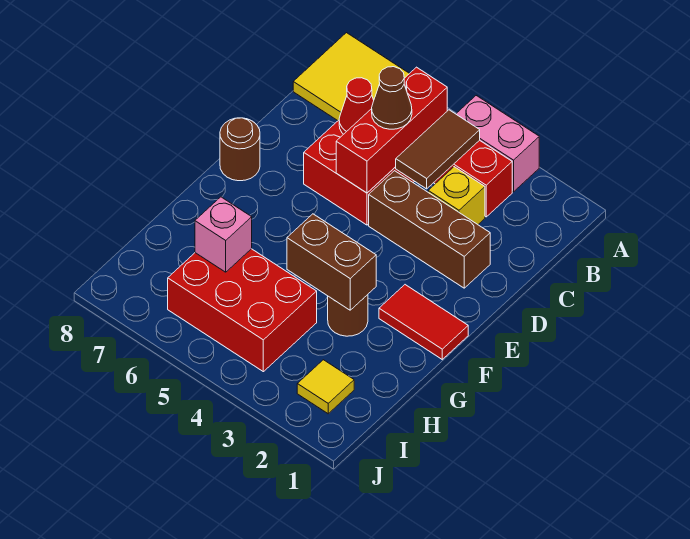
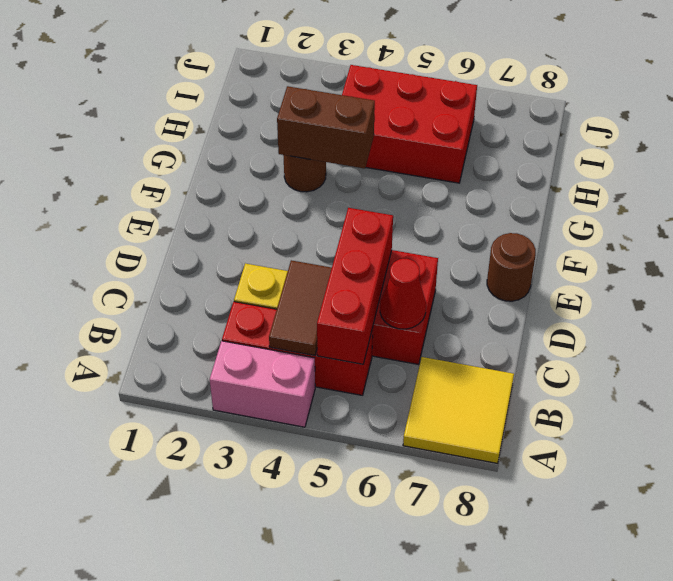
brown 1x1 cone [372,67,412,129] -> none
brown 1x3 brick [369,171,490,288] -> none
red 1x2 tile [379,285,468,359] -> none
pink 1x1 brick [195,197,252,272] -> none
yellow 1x1 tile [297,360,354,414] -> none

